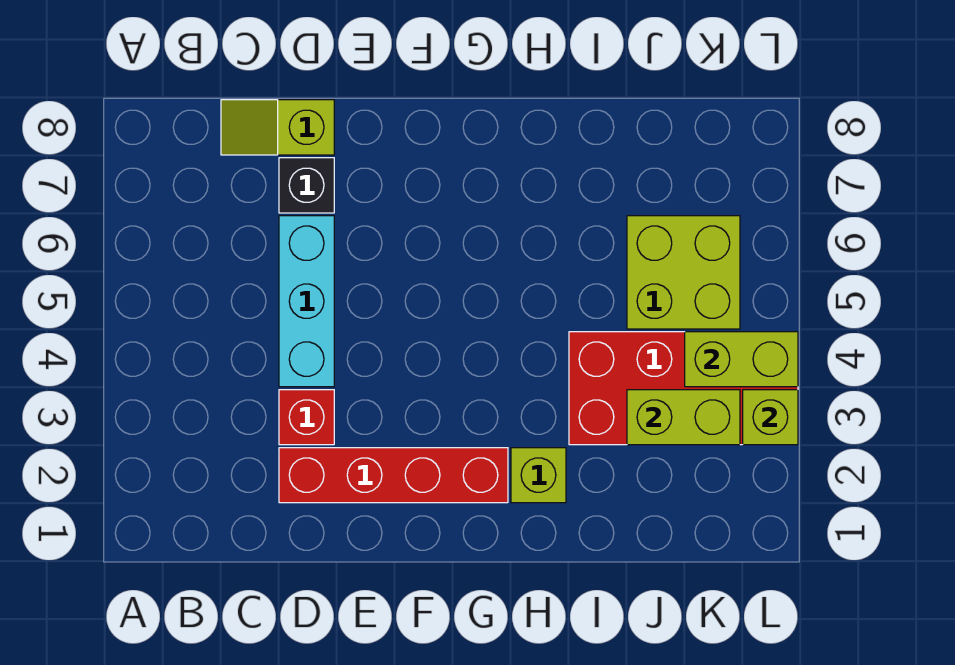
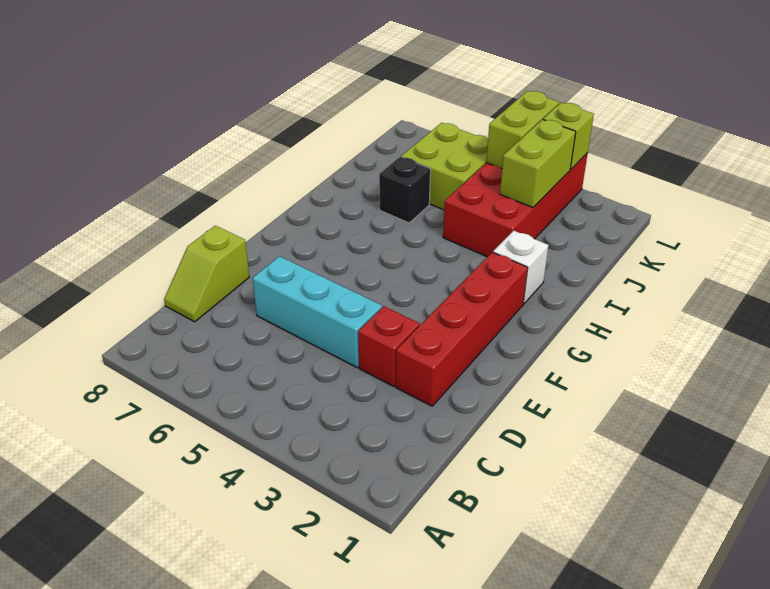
black 1x1 brick [279,158,334,213] -> black 1x1 brick moved to [379,157,431,223]
lime 1x1 brick [511,448,566,503] -> white 1x1 brick [493,231,548,304]

